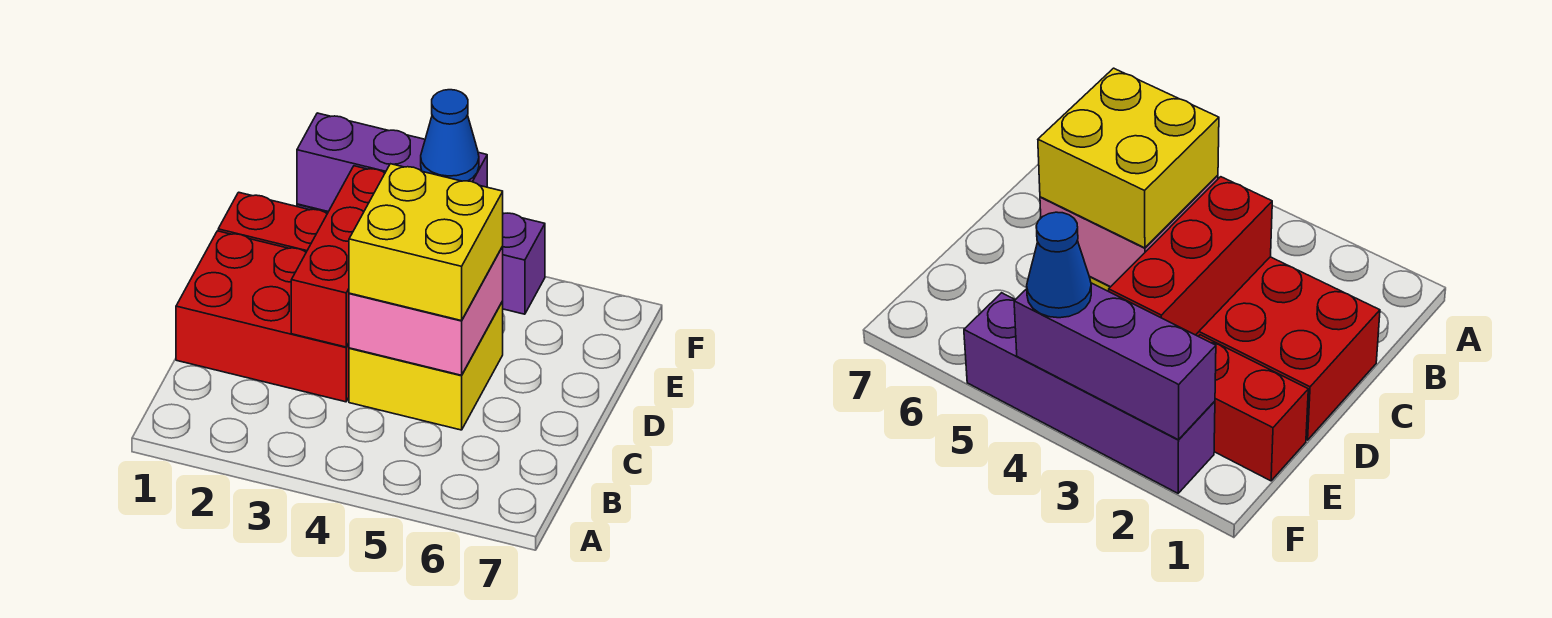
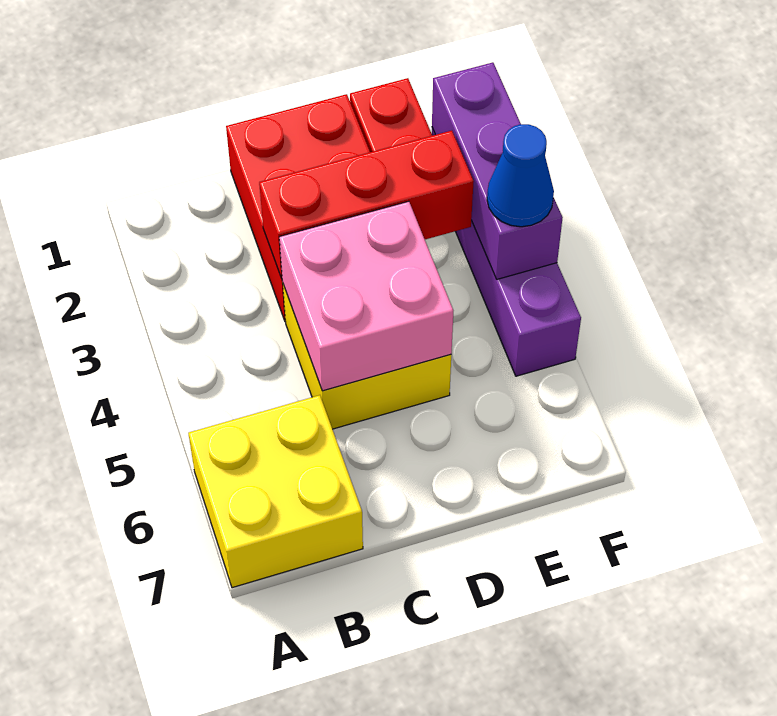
yellow 2x2 brick [349,164,503,321] -> yellow 2x2 brick moved to [188,395,363,588]

